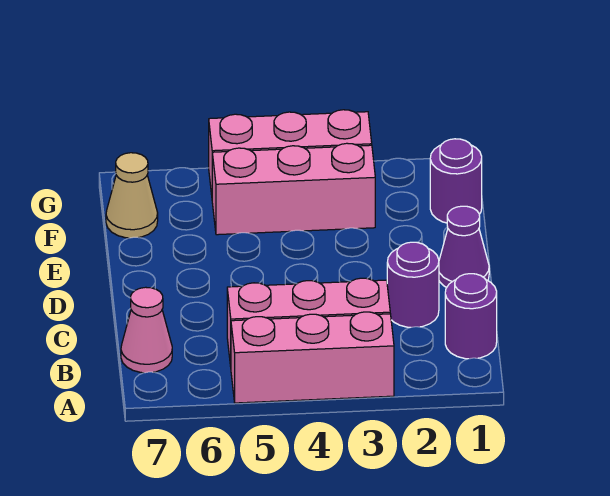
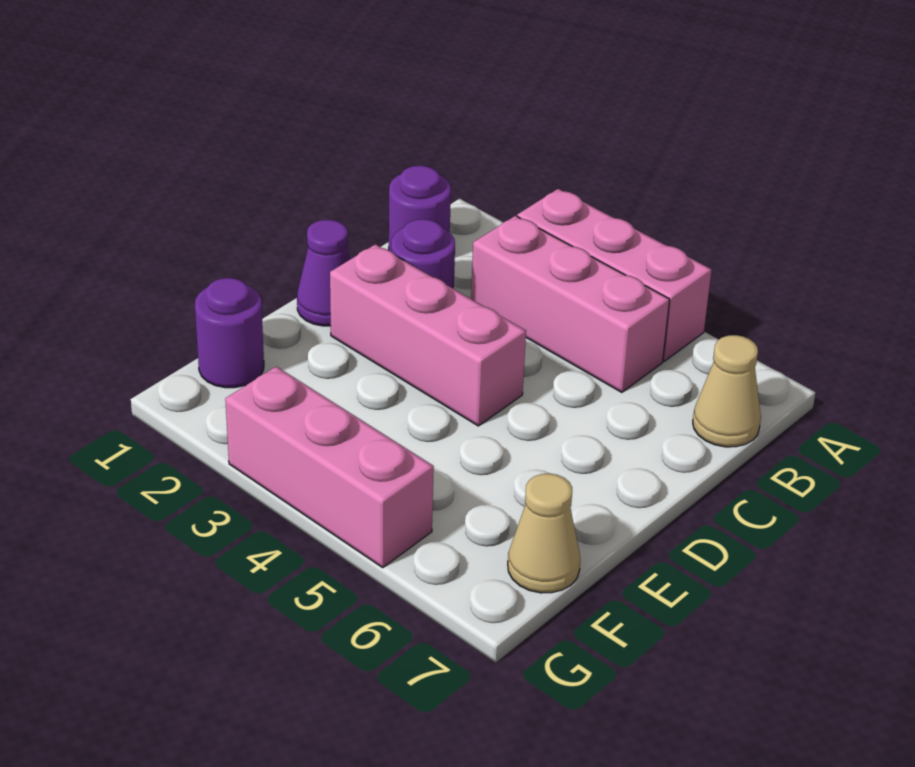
pink 1x1 cone [121,287,172,373] -> tan 1x1 cone [693,335,761,447]
pink 1x3 brick [212,143,375,235] -> pink 1x3 brick moved to [330,244,526,426]

